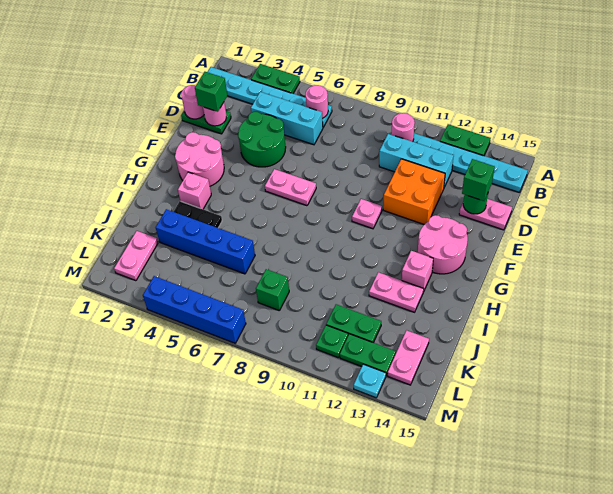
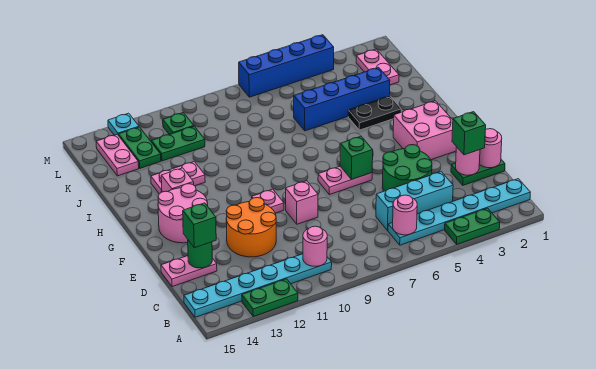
cyan 1x3 brick [379,134,454,187] -> none
orange 2x2 brick [383,159,445,225] -> orange 2x2 round brick [226,198,276,257]
pink 2x2 round brick [175,132,224,186] -> pink 2x2 brick [393,101,456,160]
pink 1x1 brick [178,172,211,209] -> pink 1x1 brick moved to [286,181,318,224]
green 1x1 brick [256,269,289,311] -> green 1x1 brick moved to [340,136,373,180]
green 1x2 plate [340,334,396,375] -> green 1x2 plate turned to [118,127,161,168]

